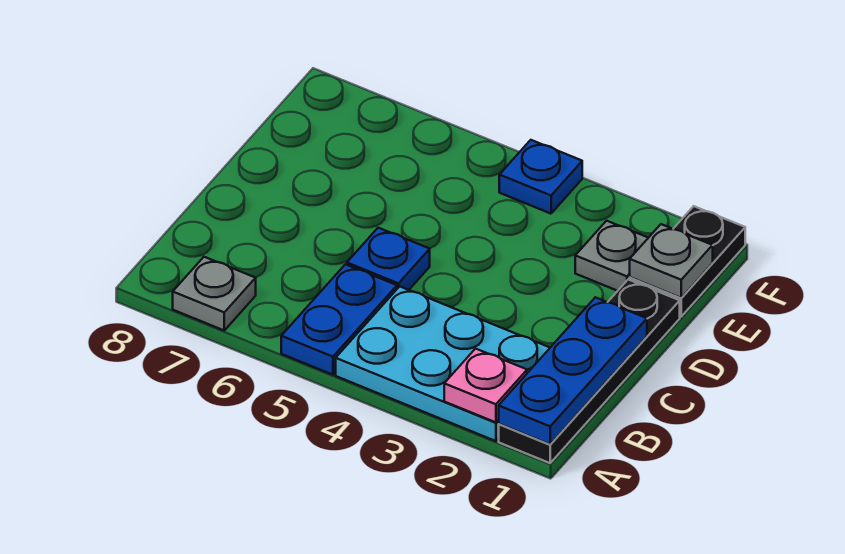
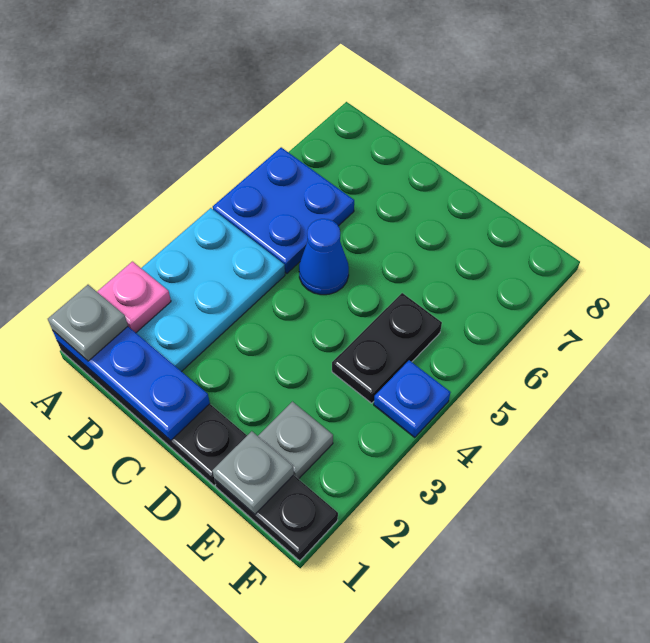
blue 1x2 plate [281,264,397,375] -> blue 2x2 plate [213,147,354,274]
grey 1x1 plate [173,257,256,330] -> grey 1x1 plate moved to [48,285,128,361]
blue 1x1 plate [347,228,430,290] -> blue 1x1 cone [299,219,349,295]
none -> black 1x2 plate [332,293,442,403]

